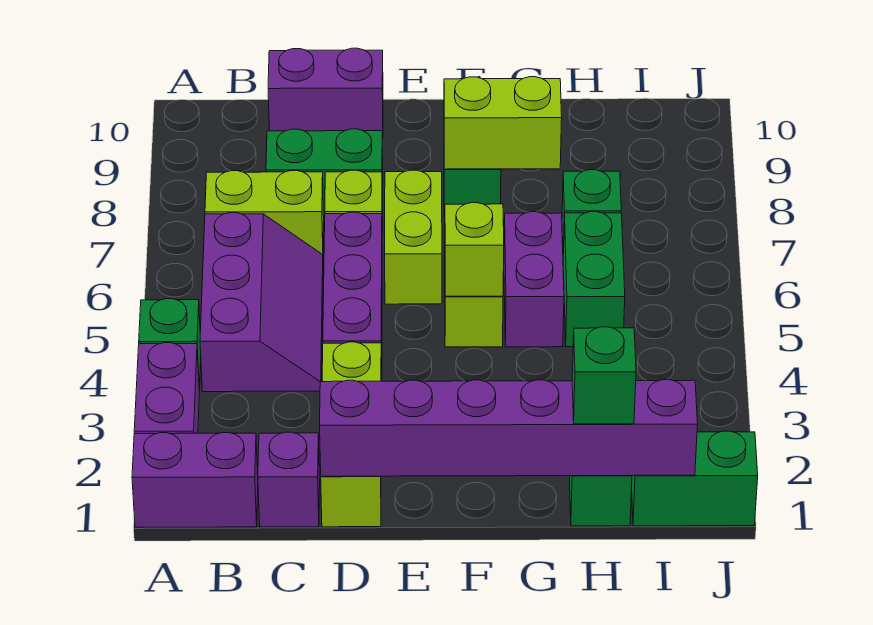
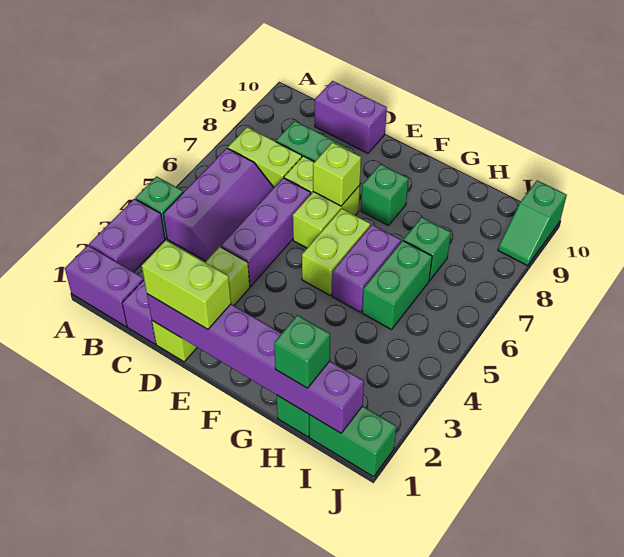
lime 1x1 brick [445,203,504,296] -> lime 1x1 brick moved to [313,142,361,206]
lime 1x2 brick [444,77,562,169] -> lime 1x2 brick moved to [142,240,231,329]
none -> green 1x2 slope [498,180,567,266]

